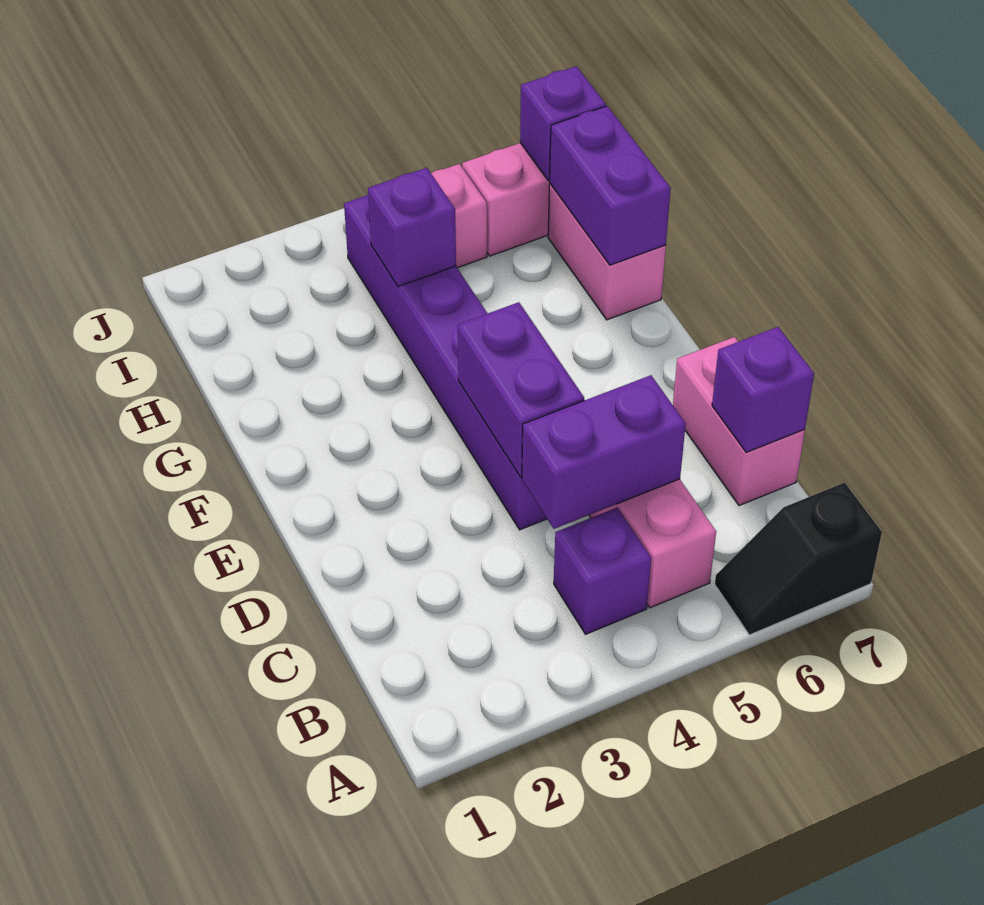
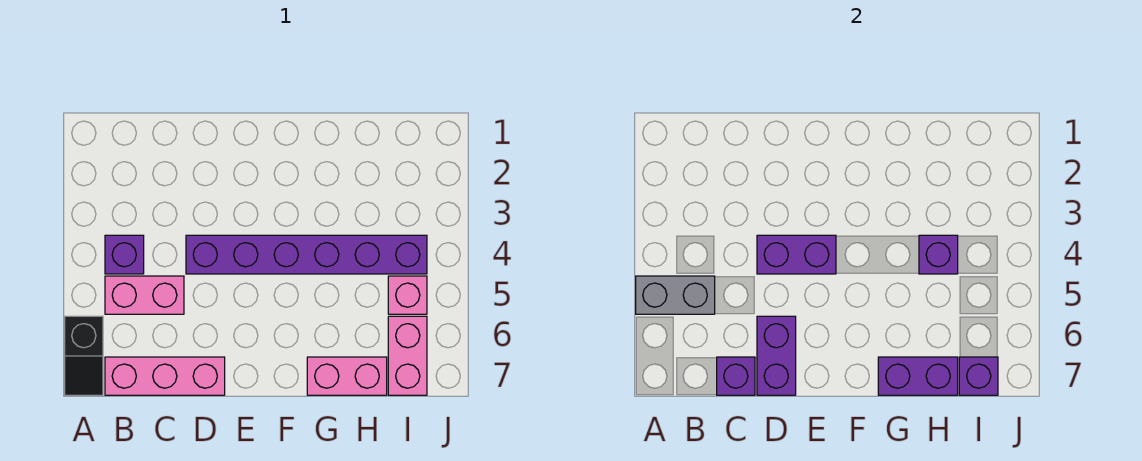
none -> grey 1x2 brick [636,276,715,314]
black 1x2 slope [715,483,882,635] -> black 1x2 slope turned to [65,316,103,395]
purple 1x2 brick [522,375,686,529] -> purple 1x2 brick moved to [757,316,796,395]
pink 1x2 brick [673,337,805,506] -> pink 1x3 brick [105,357,225,395]

